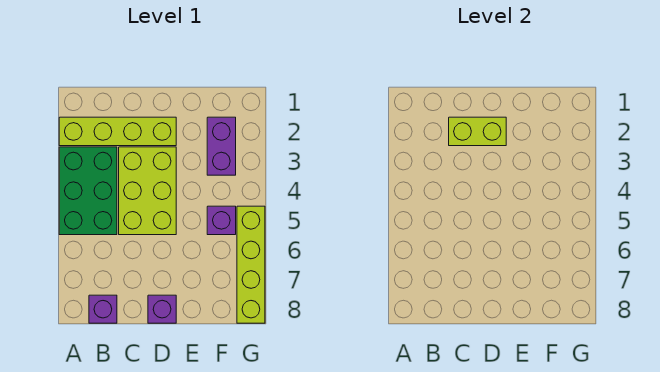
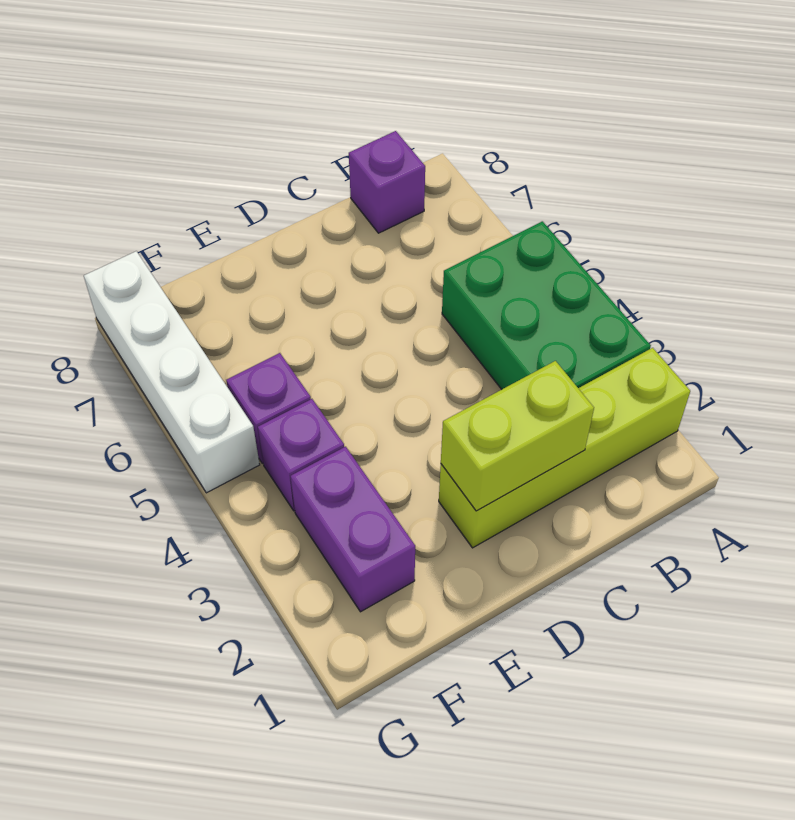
lime 2x3 brick [119,147,176,235] -> none
purple 1x1 brick [148,295,176,323] -> purple 1x1 brick moved to [258,399,344,511]
lime 1x4 brick [237,206,265,323] -> white 1x4 brick [84,251,260,493]

